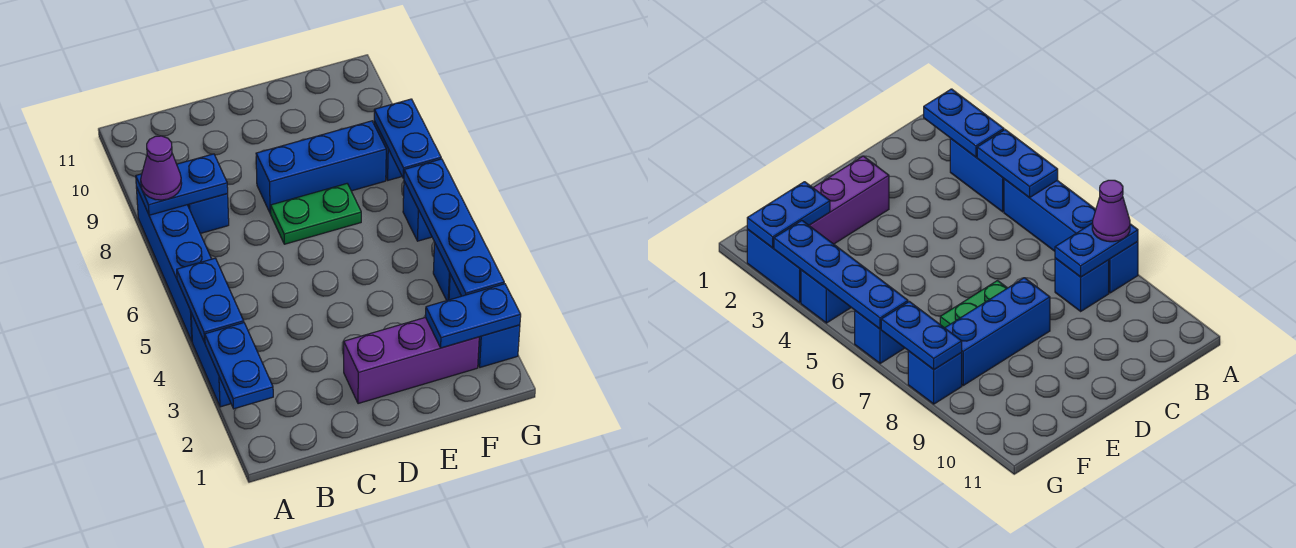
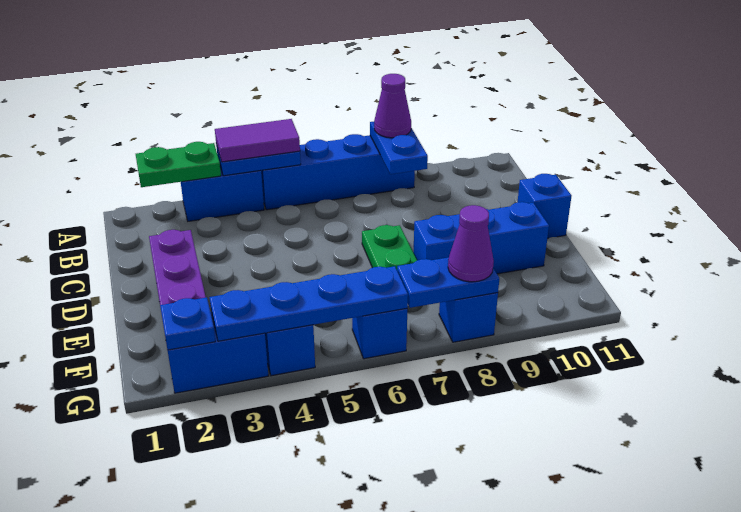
blue 1x2 plate [205,323,273,409] -> green 1x2 plate [136,142,221,187]
none -> purple 1x2 tile [215,119,300,162]
blue 1x1 brick [188,194,229,234] -> blue 1x1 brick moved to [518,174,571,238]
blue 1x3 brick [256,121,386,214] -> blue 1x3 brick turned to [413,202,549,274]
blue 1x2 plate [426,284,521,348] -> blue 1x1 plate [160,297,215,350]
none -> purple 1x1 cone [448,205,494,282]

